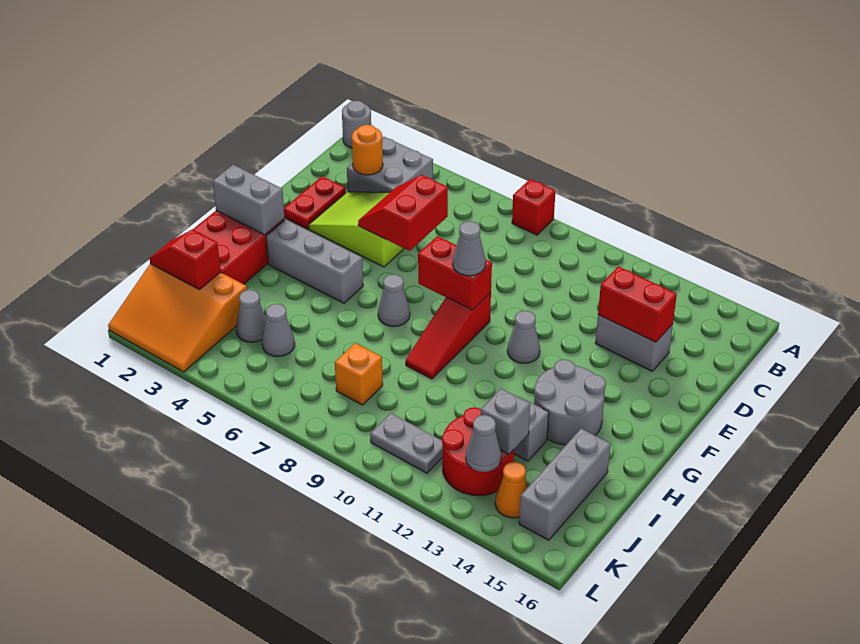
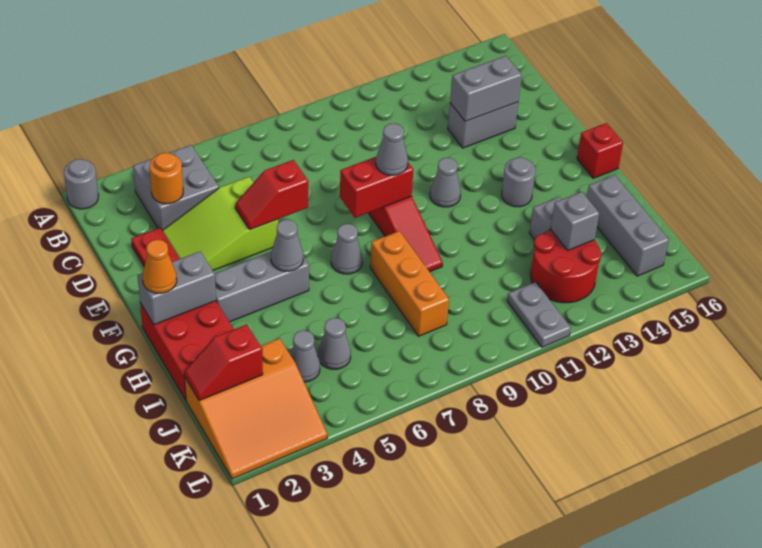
red 1x1 brick [512,179,555,235] -> red 1x1 brick moved to [577,123,623,178]
red 2x2 slope [358,175,448,251] -> red 1x2 slope [235,160,308,230]
red 1x2 brick [598,266,677,342] -> grey 1x2 brick [450,56,522,121]
grey 2x2 round brick [534,359,606,445] -> grey 1x1 round brick [502,157,536,207]
orange 1x1 brick [335,343,383,405] -> orange 1x3 brick [370,231,449,336]
grey 1x2 plate [370,413,443,473] -> grey 1x2 plate turned to [507,282,571,347]
grey 1x1 cone [466,415,501,472] -> grey 1x1 cone moved to [271,220,303,271]
orange 1x1 cone [495,462,528,518] -> orange 1x1 cone moved to [143,240,177,293]

